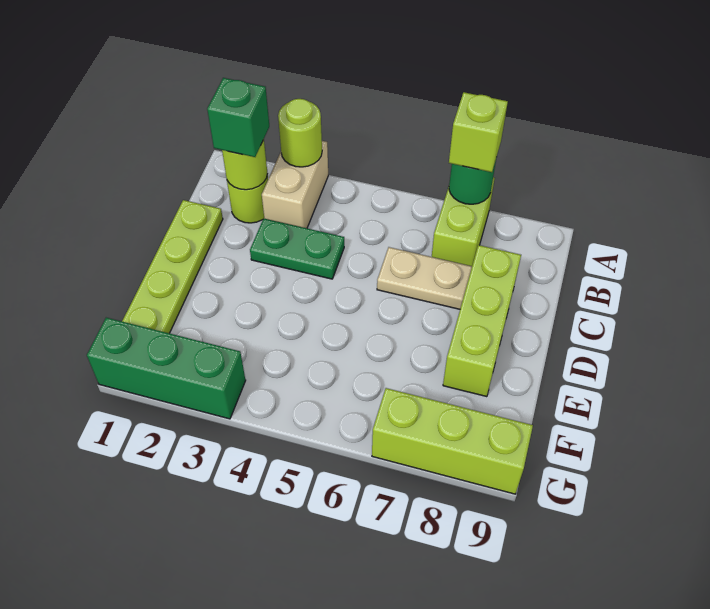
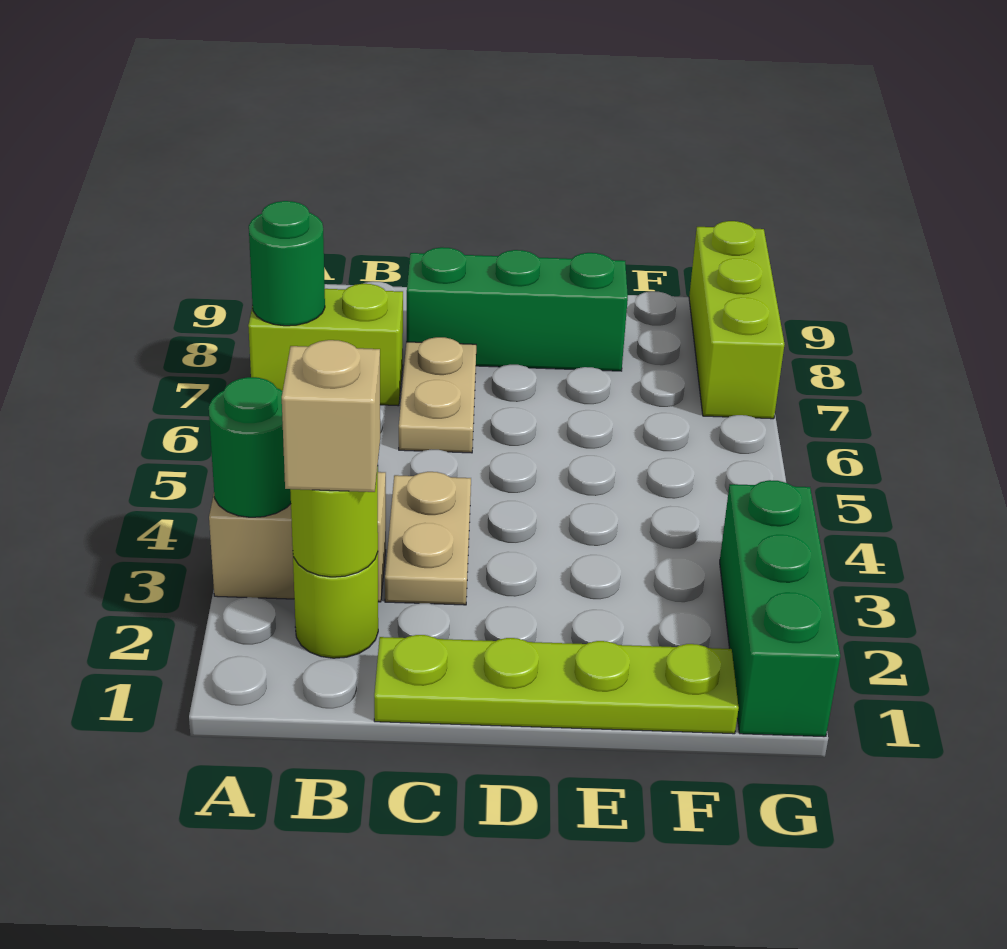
lime 1x1 round brick [278,99,322,167] -> green 1x1 round brick [209,377,291,517]
lime 1x1 brick [449,92,508,172] -> none
green 1x1 brick [207,78,269,157] -> tan 1x1 brick [282,340,380,492]
green 1x2 plate [250,219,344,279] -> tan 1x2 plate [385,472,471,605]
lime 1x3 brick [443,245,521,397] -> green 1x3 brick [406,247,628,371]

